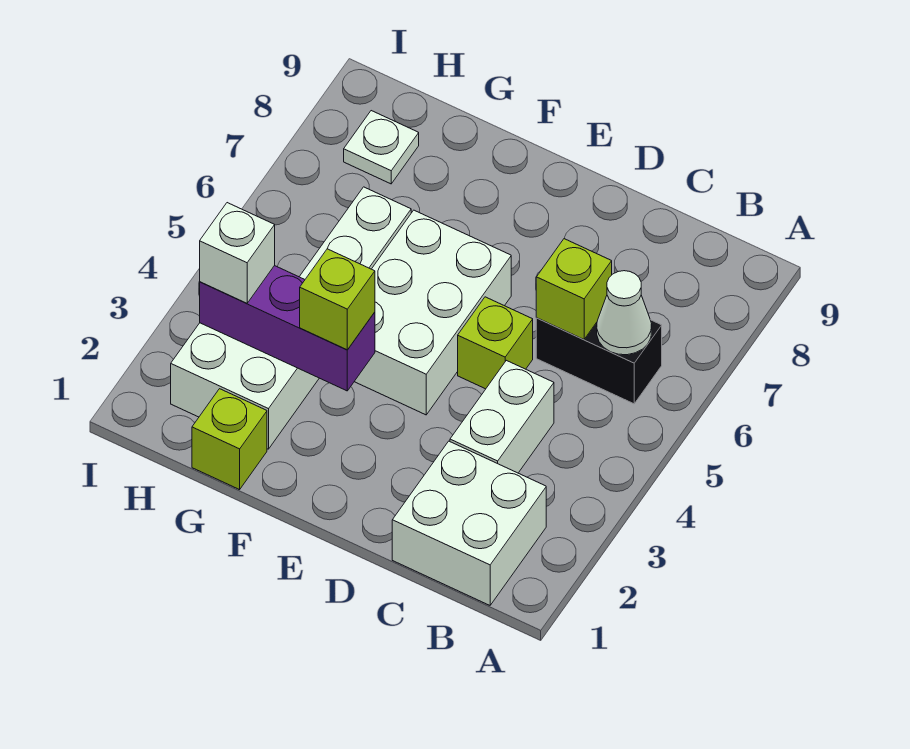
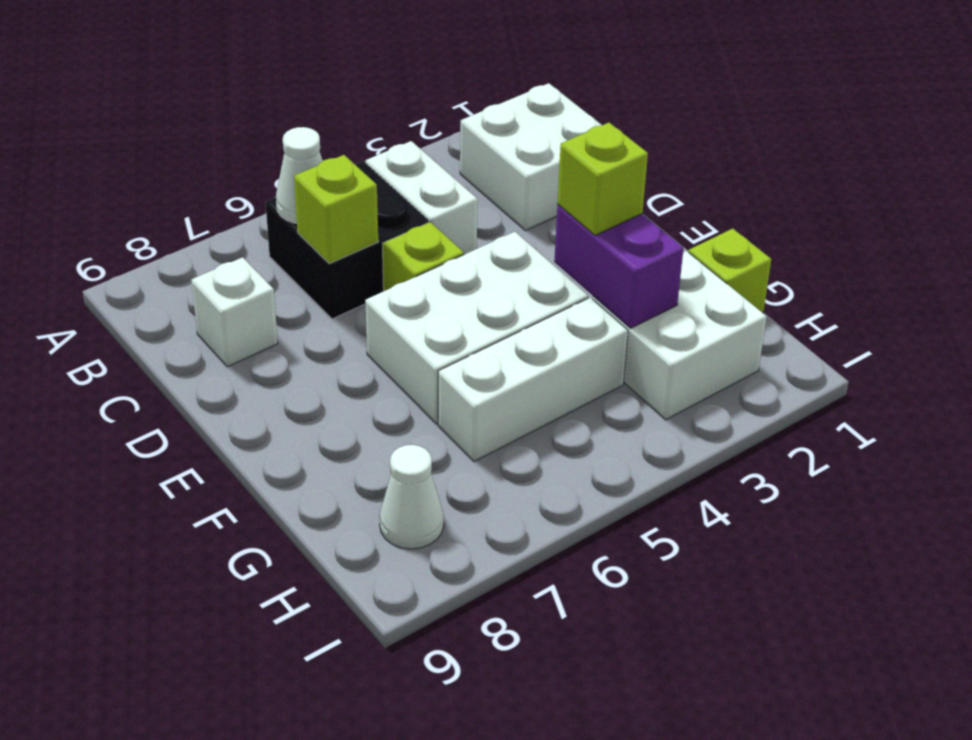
black 1x2 brick [536,318,662,404] -> black 2x2 brick [266,161,429,319]
white 1x2 brick [450,360,554,473] -> white 1x2 brick turned to [366,141,478,254]
purple 1x3 brick [200,266,375,391] -> purple 1x2 brick [554,205,684,328]
white 1x1 brick [200,203,275,303] -> white 1x1 brick moved to [191,257,278,367]
white 1x1 plate [344,111,419,184] -> white 1x1 cone [379,445,444,549]

